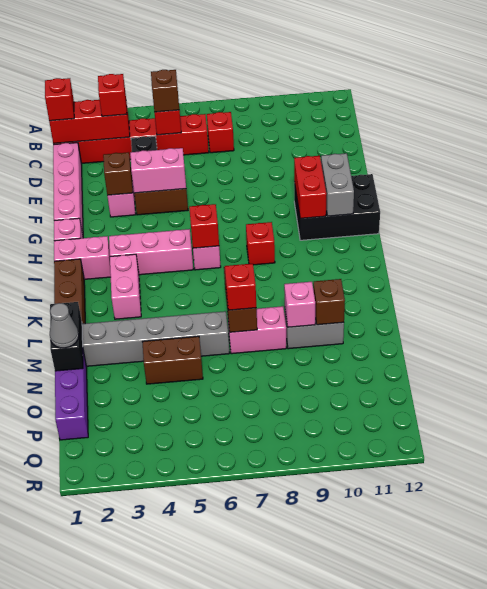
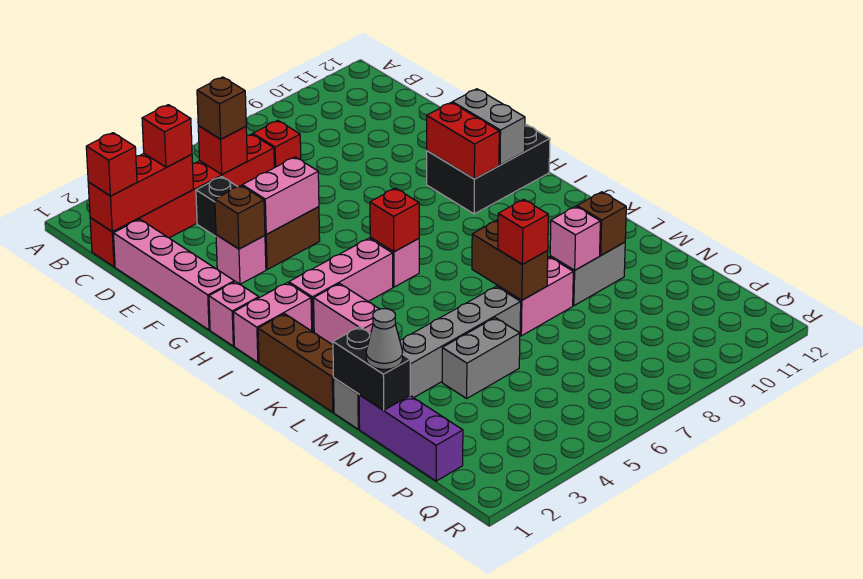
red 1x1 brick [246,222,275,265] -> none
brown 1x2 brick [143,336,203,384] -> grey 1x2 brick [442,318,520,398]

